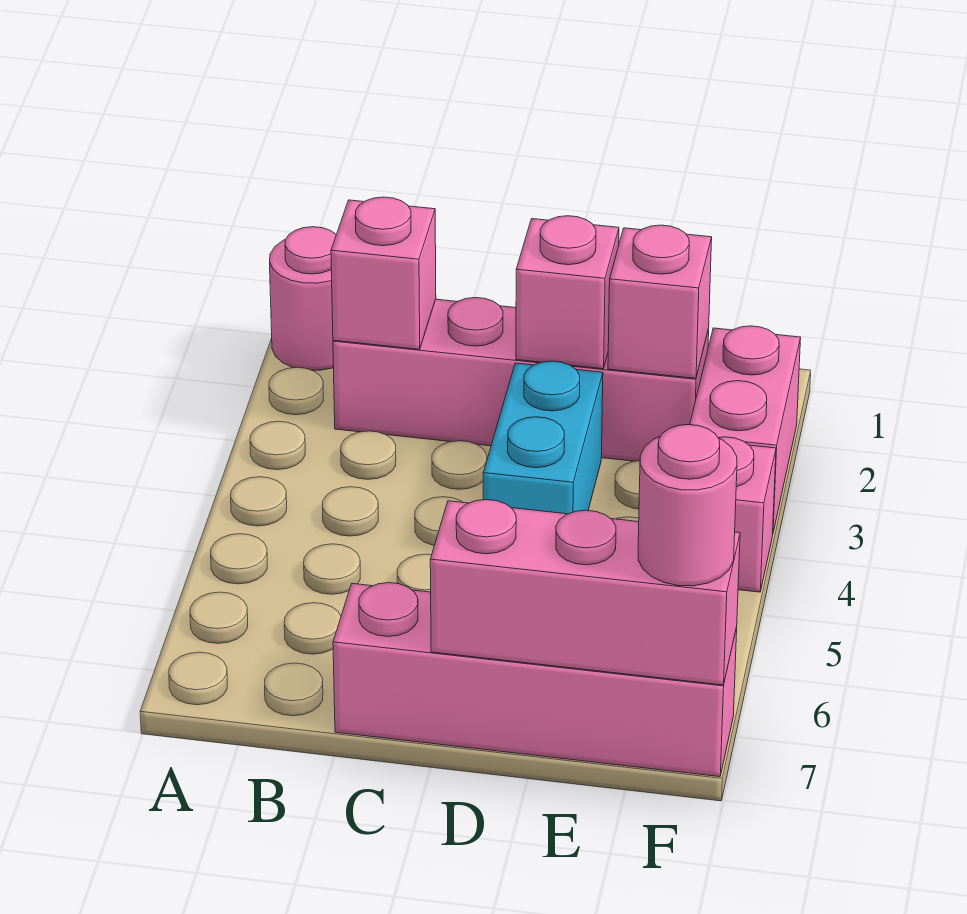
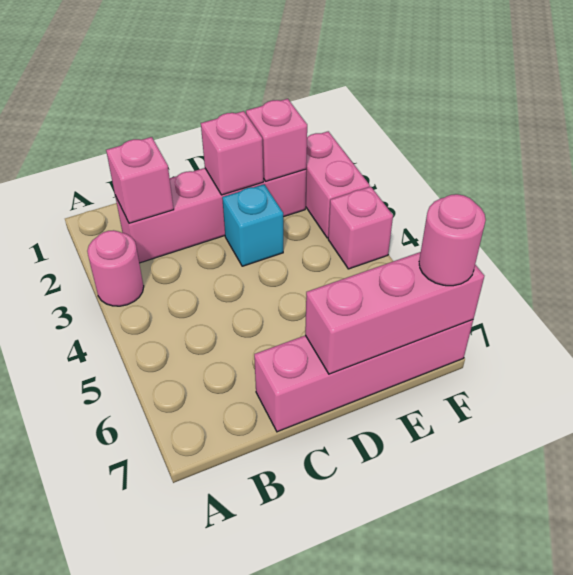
pink 1x1 round brick [270,227,336,370] -> pink 1x1 round brick moved to [87,230,144,306]
cyan 1x2 brick [483,361,603,514] -> cyan 1x1 brick [222,184,283,266]

